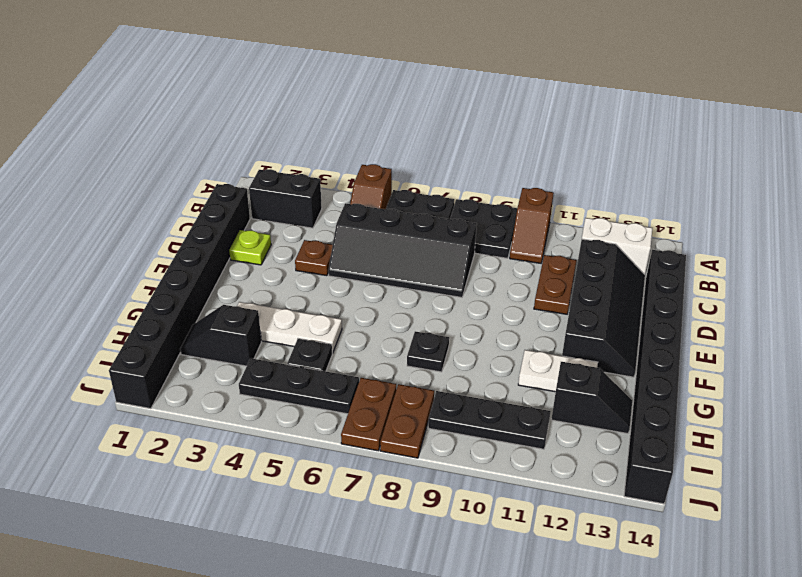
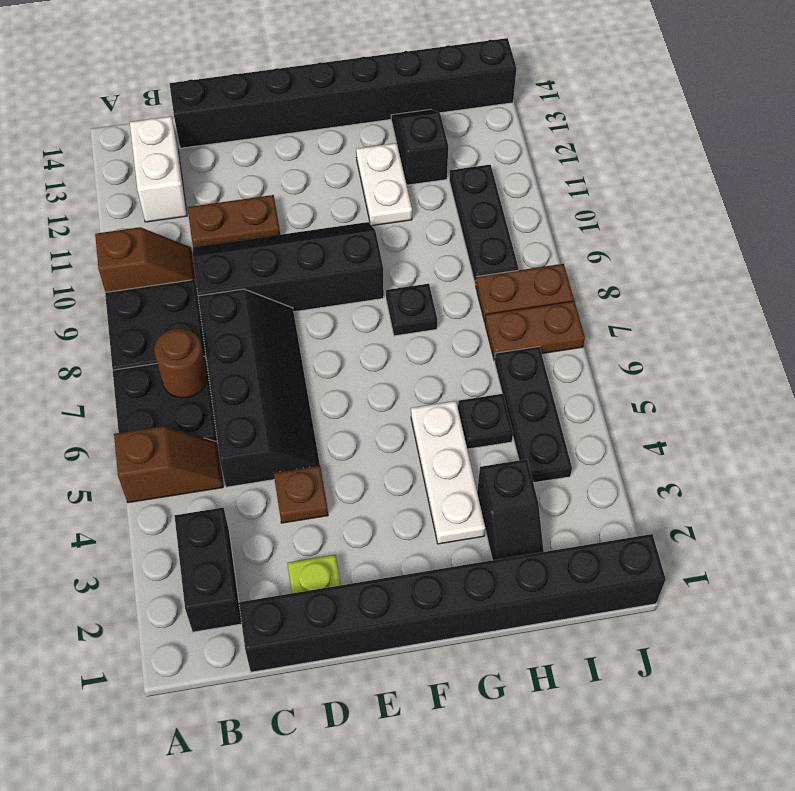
none -> brown 1x1 round brick [154,328,208,398]
black 2x4 slope [562,239,645,377] -> black 2x4 slope moved to [193,222,384,312]

